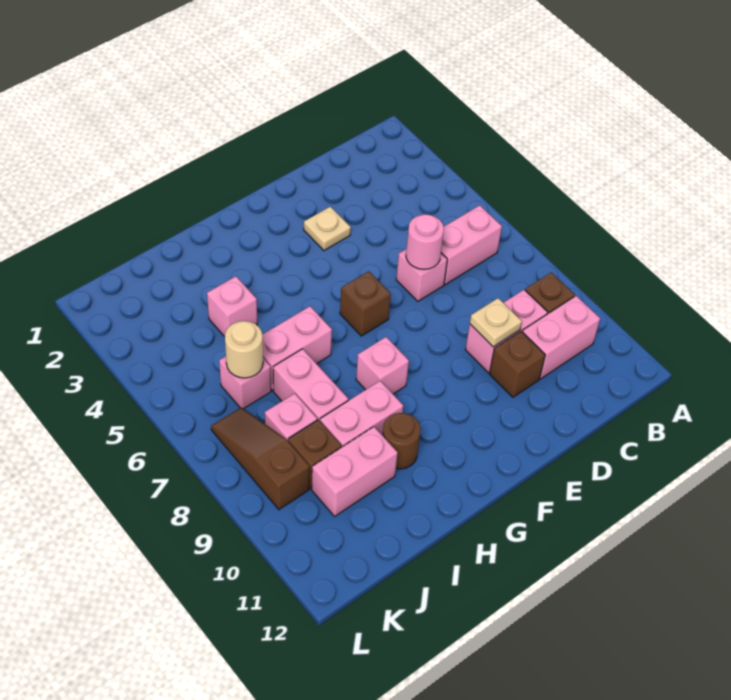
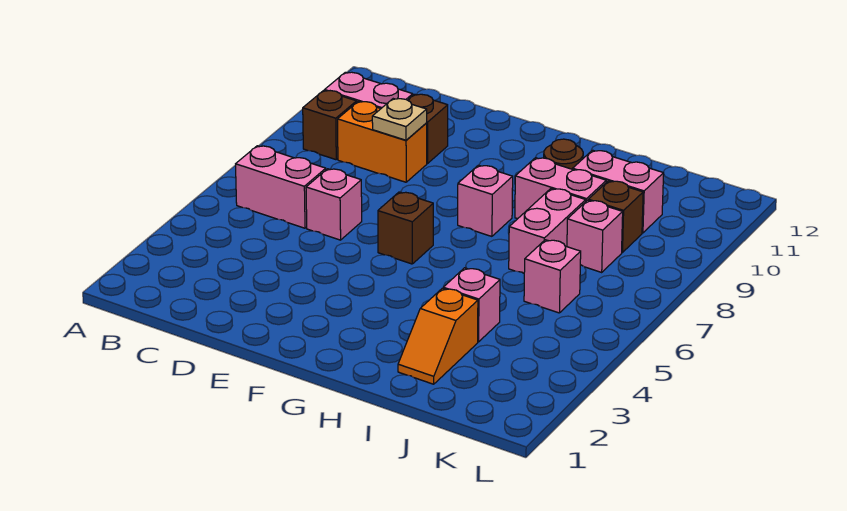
pink 1x2 brick [465,290,548,373] -> orange 1x2 brick [338,101,427,182]
pink 1x1 round brick [406,214,444,269] -> none
tan 1x1 plate [304,207,351,251] -> none
pink 1x2 brick [262,306,332,390] -> none
none -> orange 1x2 slope [398,288,478,384]
tan 1x1 round brick [225,321,263,378] -> none
brown 1x3 slope [211,407,310,509] -> none

